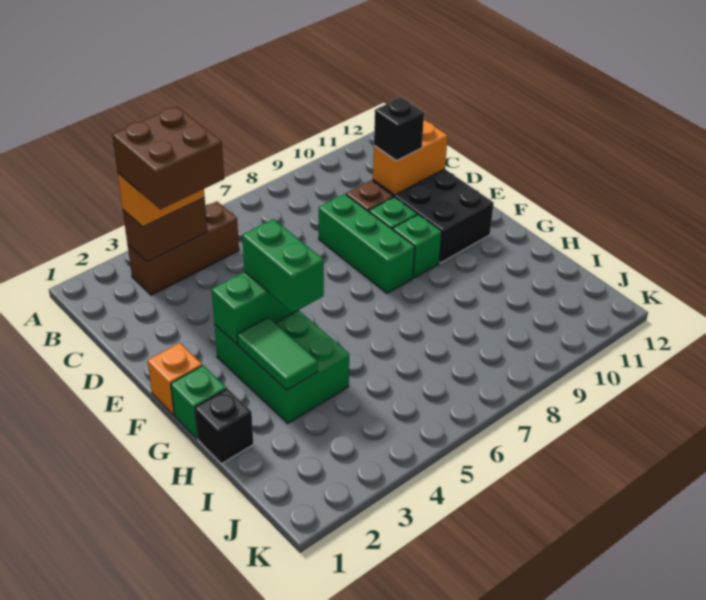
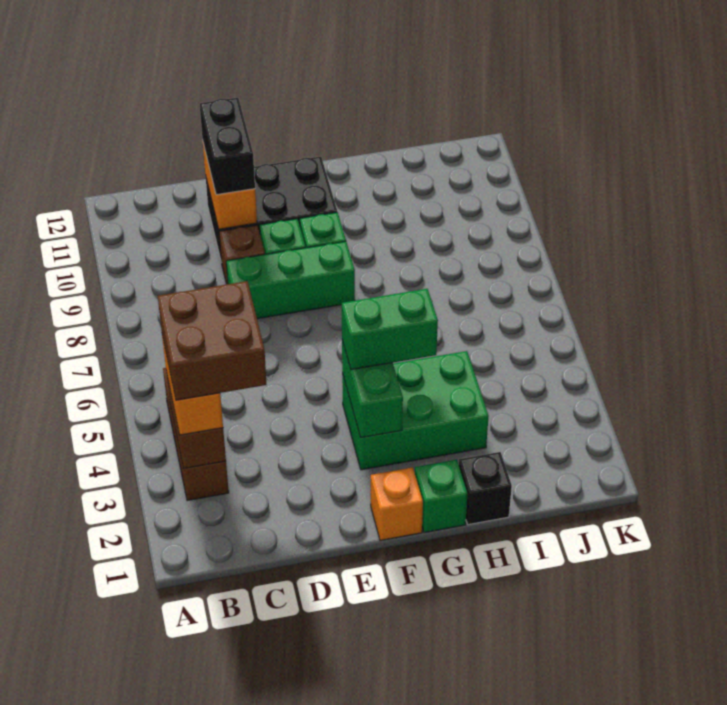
black 1x1 brick [374,98,424,161] -> black 1x2 brick [200,98,255,195]
green 1x2 tile [237,318,318,390] -> none

